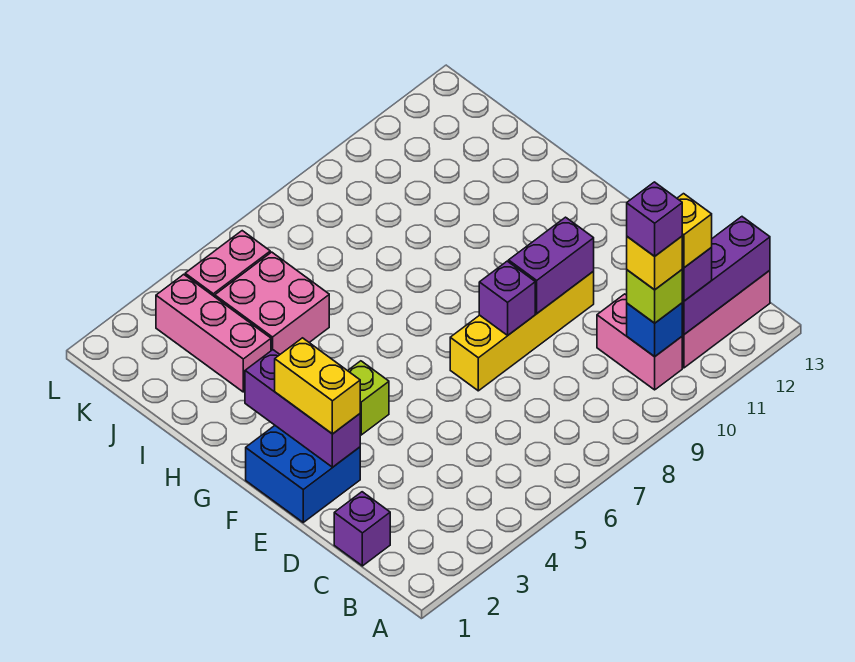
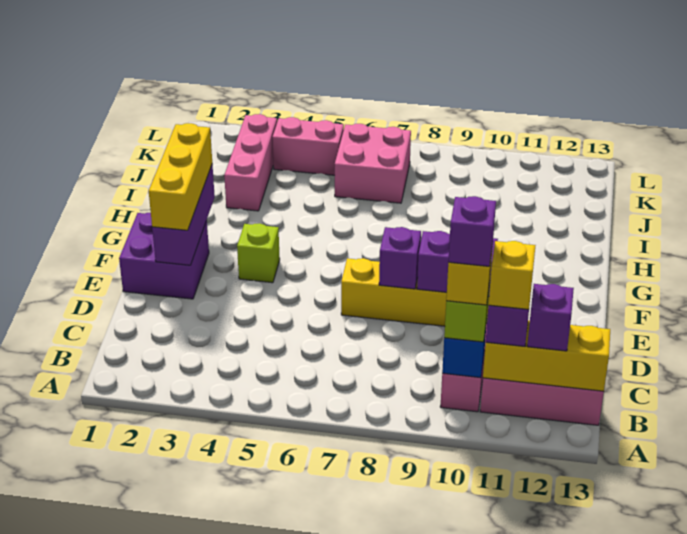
purple 1x3 brick [682,217,770,335] -> yellow 1x3 brick [483,320,610,392]
purple 1x1 brick [334,492,390,566] -> purple 1x1 brick moved to [527,284,574,351]
blue 2x2 brick [246,426,360,522] -> purple 2x2 brick [119,213,209,299]
yellow 1x2 brick [275,338,360,434] -> yellow 1x3 brick [149,123,212,230]
pink 2x2 brick [215,252,329,354] -> pink 2x2 brick moved to [335,124,411,203]

